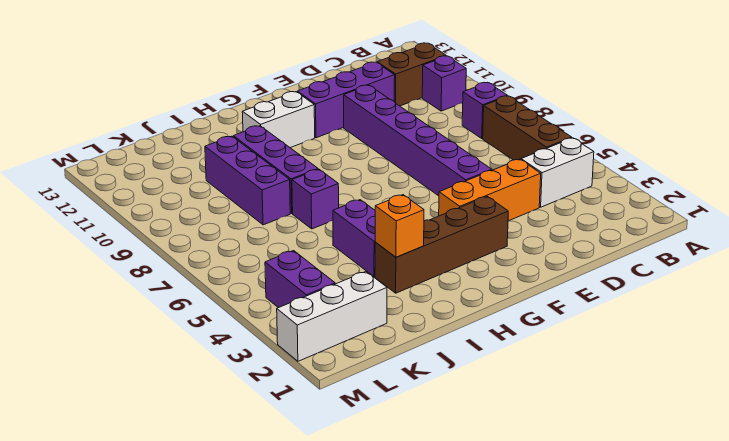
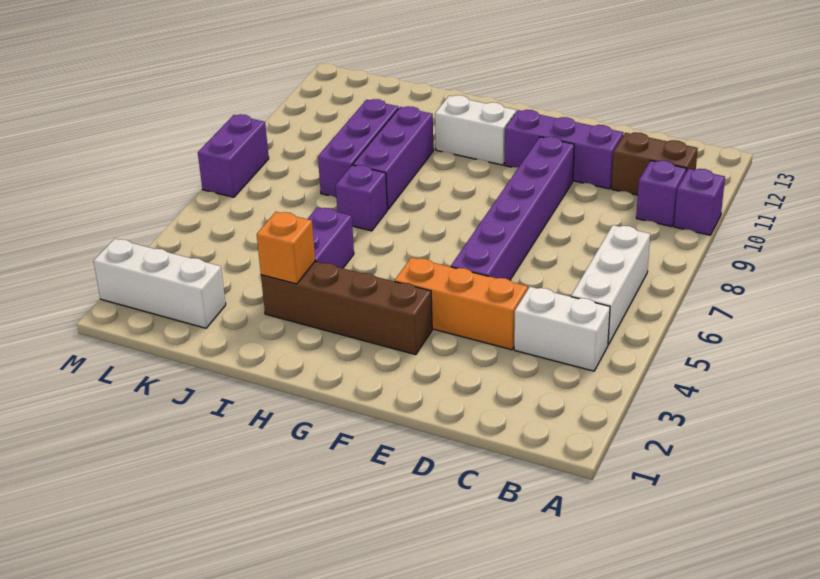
brown 1x3 brick [483,96,572,160] -> white 1x3 brick [571,225,650,345]
purple 1x1 brick [462,82,507,138] -> purple 1x1 brick moved to [674,169,725,235]
purple 1x2 brick [265,251,335,308] -> purple 1x2 brick moved to [198,114,269,197]

